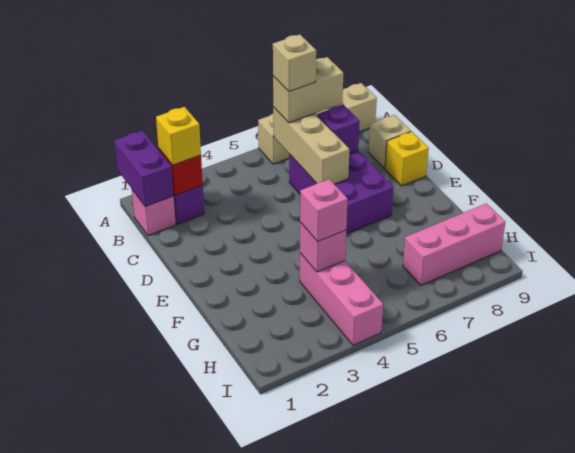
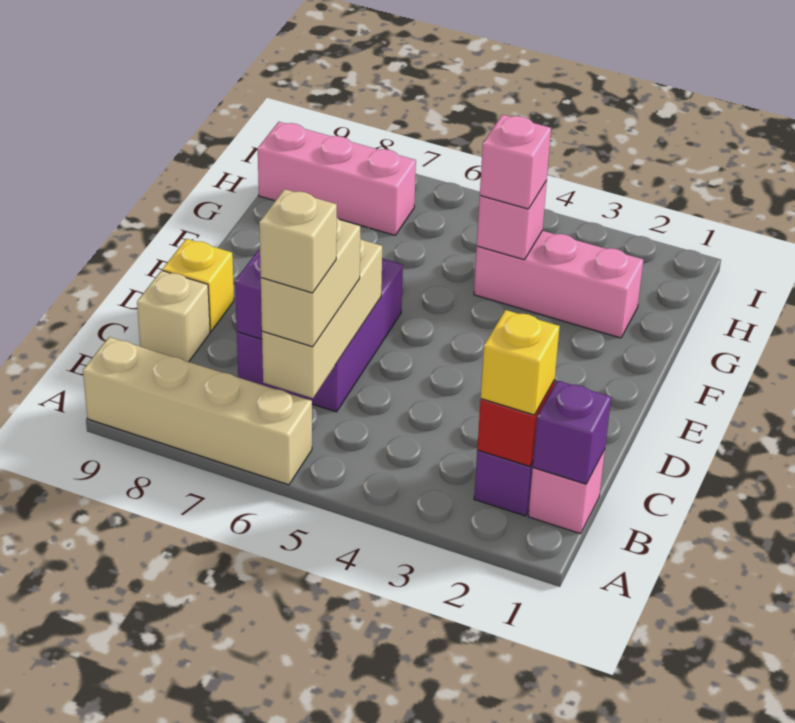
purple 1x2 brick [114,131,174,207] -> purple 1x1 brick [533,380,611,484]
tan 1x2 brick [273,57,343,123] -> tan 1x2 brick turned to [261,218,360,347]
pink 1x3 brick [300,253,383,345] -> pink 1x3 brick turned to [474,231,643,338]

